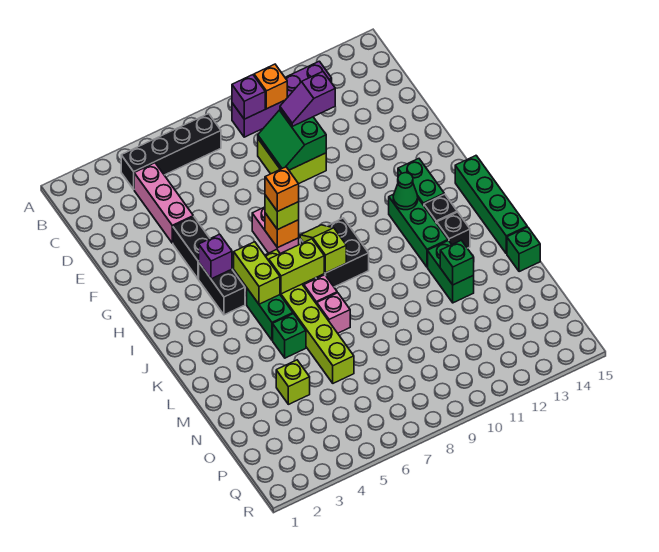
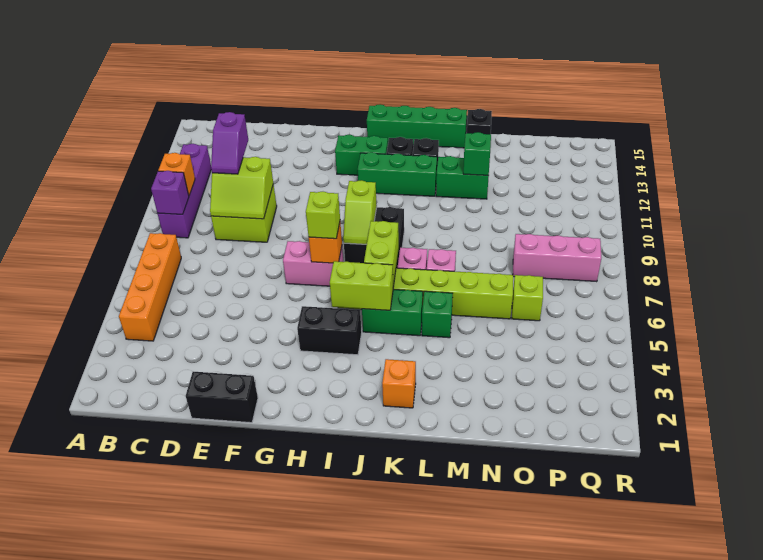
black 1x4 brick [121,114,221,189] -> orange 1x4 brick [119,233,181,341]
pink 1x3 brick [134,163,193,243] -> pink 1x3 brick moved to [513,234,601,282]
green 2x2 slope [258,110,326,170] -> lime 2x2 slope [210,157,273,219]
black 1x2 brick [173,216,210,279] -> black 1x2 brick moved to [185,372,258,423]
purple 1x1 brick [199,234,232,279] -> none
orange 1x1 brick [265,167,299,212] -> orange 1x1 brick moved to [382,359,416,408]
lime 1x2 slope [300,225,346,273] -> lime 1x2 slope turned to [343,180,377,245]
green 1x1 cone [393,173,418,210] -> none
green 1x1 brick [507,227,540,272] -> black 1x1 brick [467,109,492,134]
lime 1x1 brick [276,360,310,404] -> lime 1x1 brick moved to [512,275,543,321]

